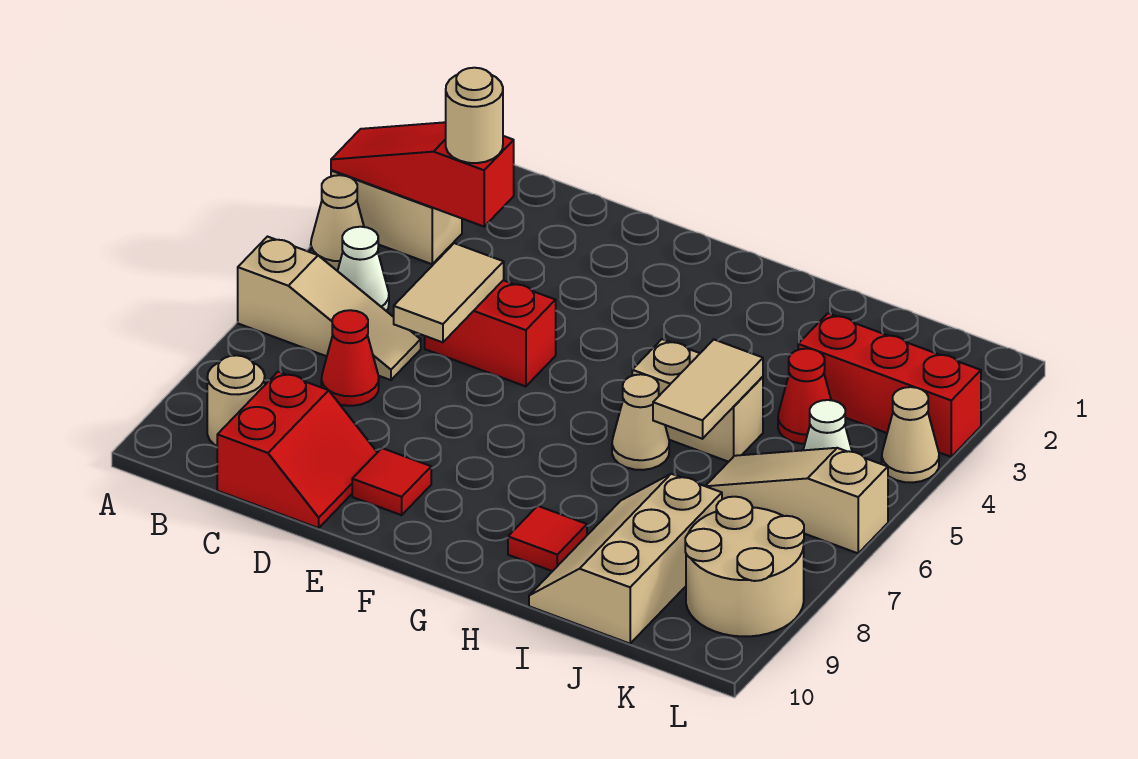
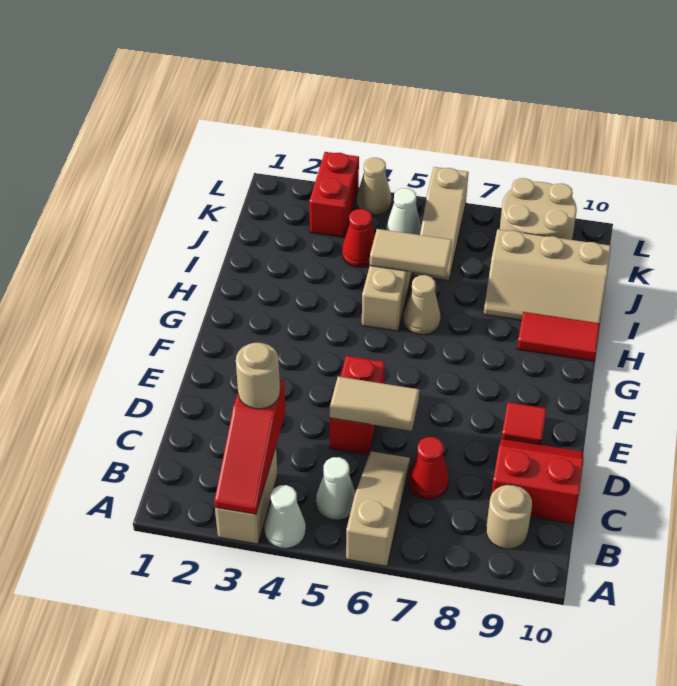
tan 1x1 cone [311,175,364,271] -> white 1x1 cone [264,485,306,548]
red 1x1 tile [508,506,587,571] -> red 1x2 tile [517,312,600,361]
red 1x3 brick [798,313,981,457] -> red 1x2 brick [309,152,359,238]

